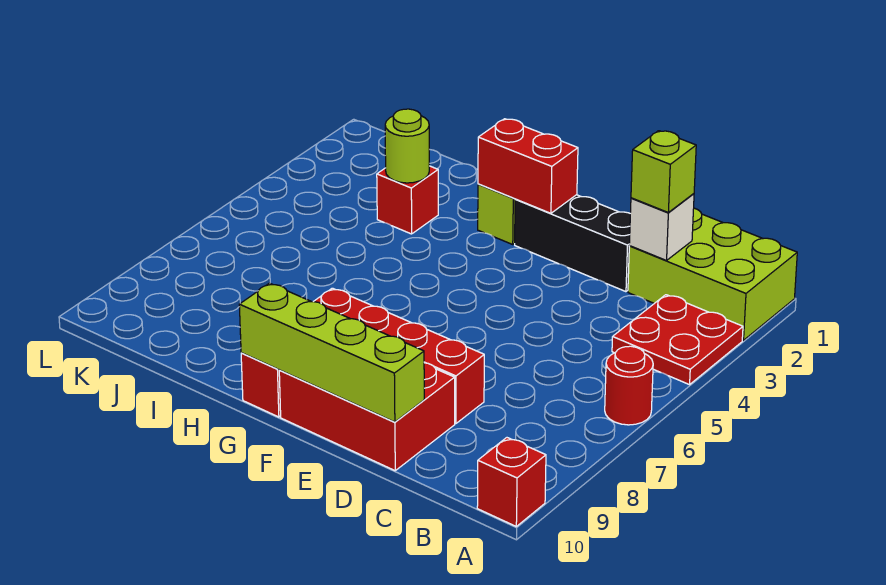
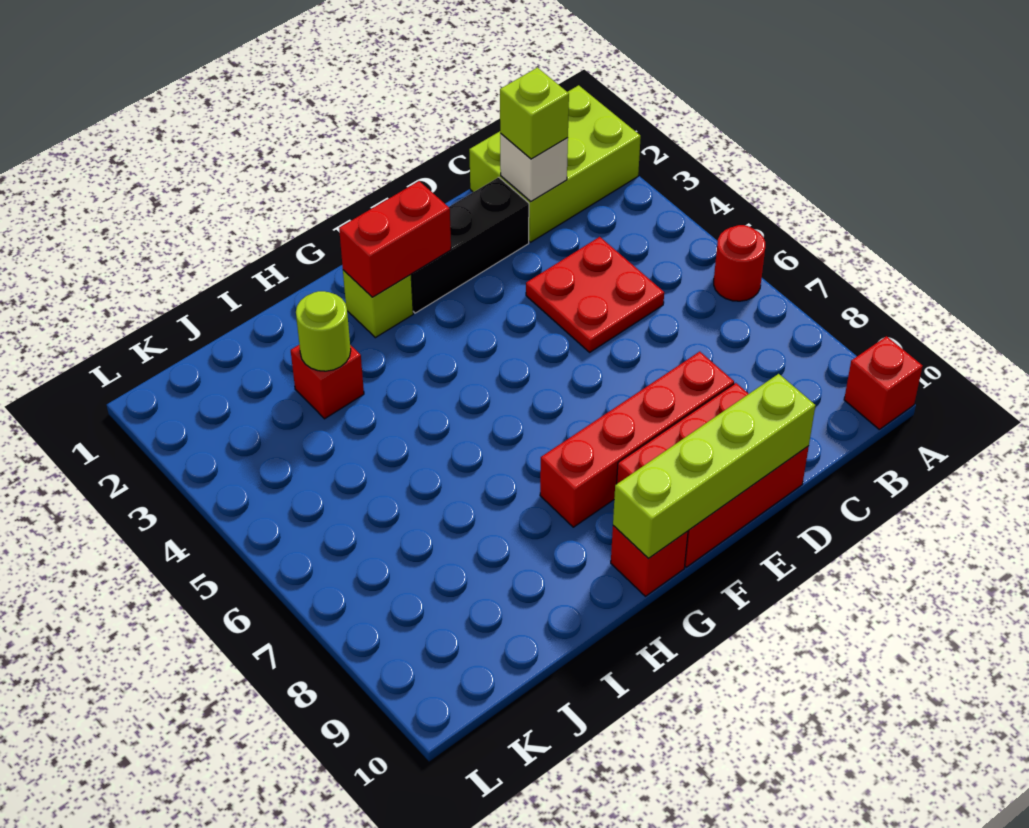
red 2x2 plate [612,295,743,385] -> red 2x2 plate moved to [526,237,664,352]

